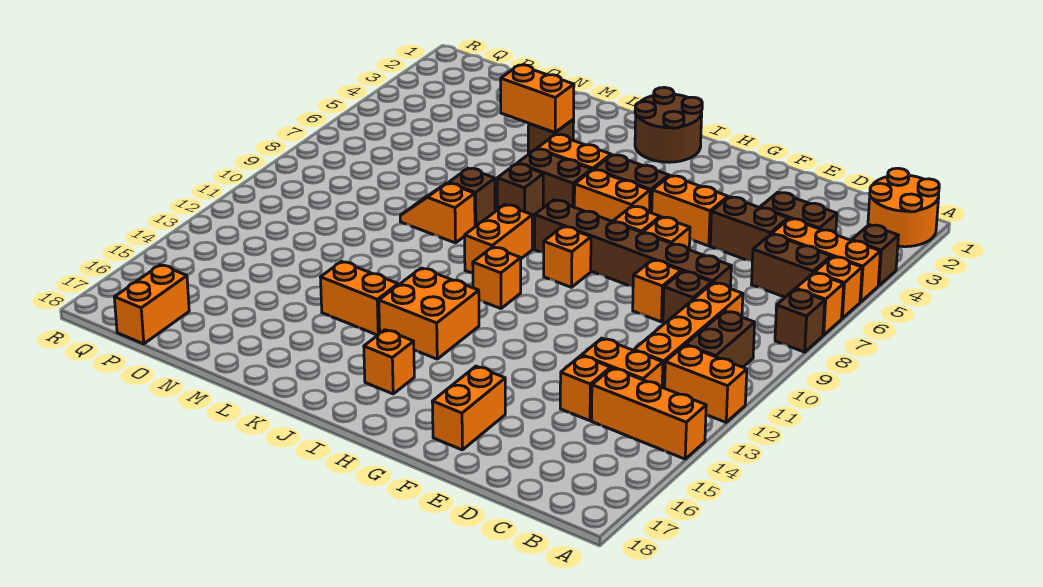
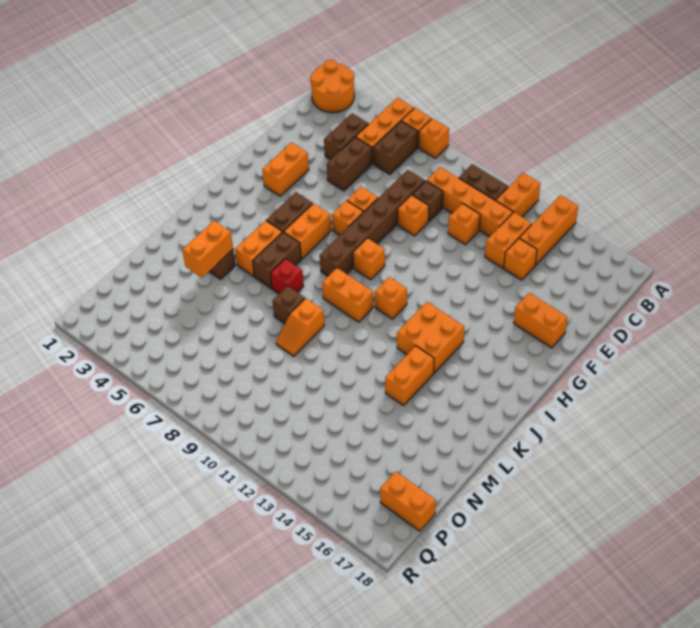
brown 1x1 brick [852,225,899,286] -> none
brown 1x1 brick [775,289,825,352] -> none
orange 1x2 brick [652,176,728,246] -> orange 1x2 brick moved to [262,143,309,196]
brown 2x2 round brick [635,87,702,162] -> none
orange 1x1 brick [364,330,414,394] -> orange 1x1 brick moved to [448,204,480,245]
brown 1x1 brick [497,164,543,217] -> red 1x1 brick [270,259,304,294]

